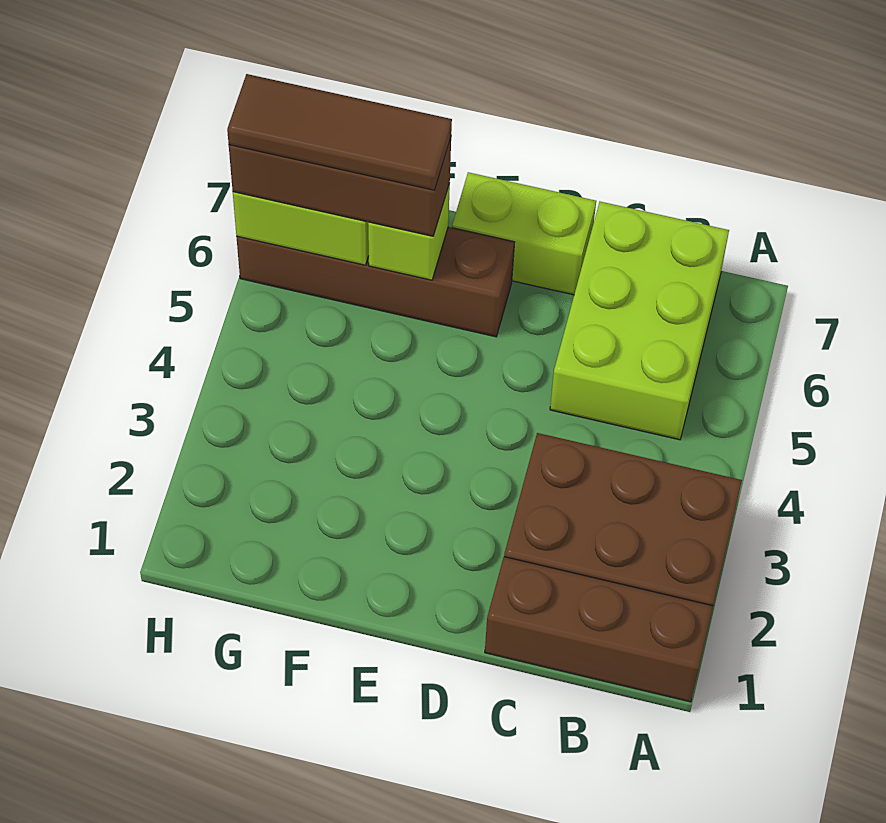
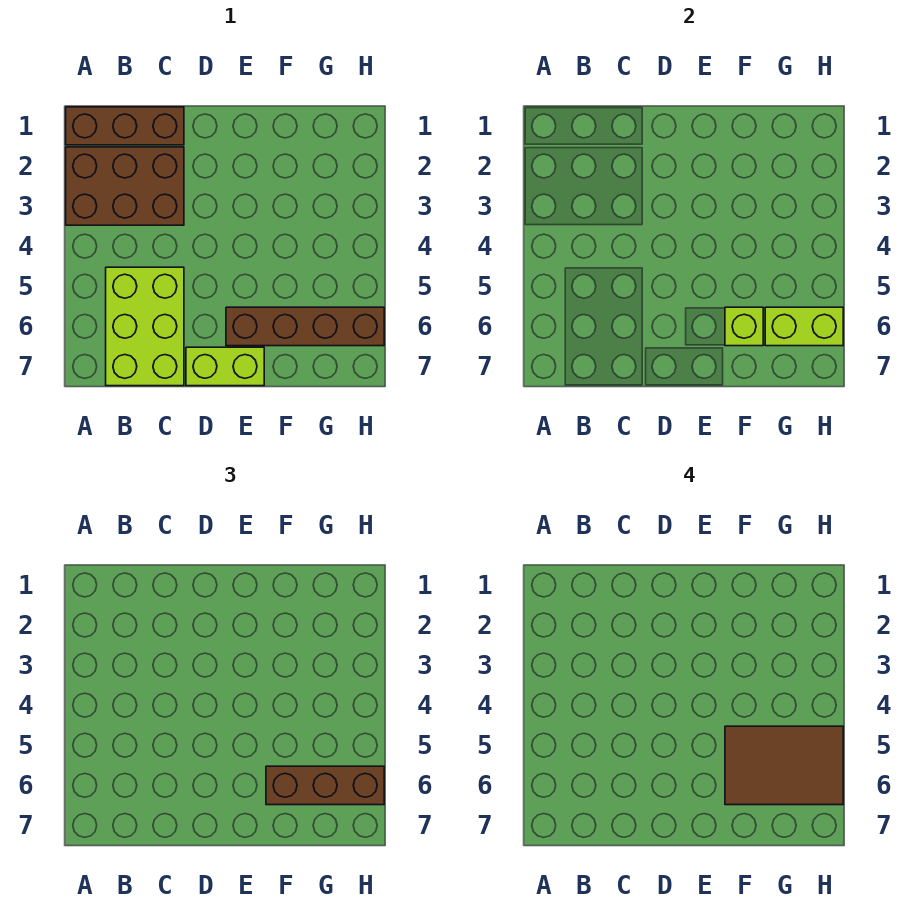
brown 1x3 tile [227,74,452,190] -> brown 2x3 tile [725,726,843,805]

